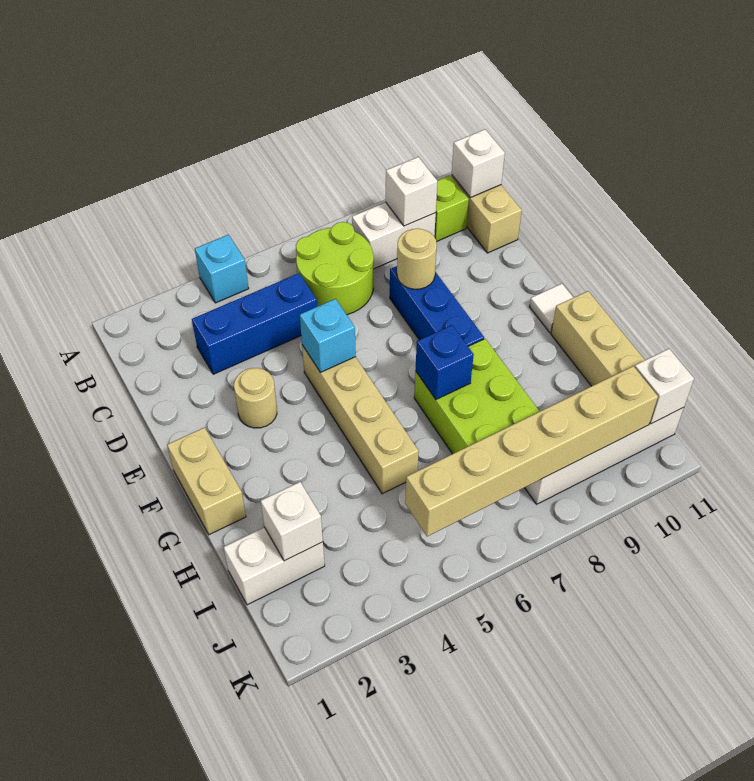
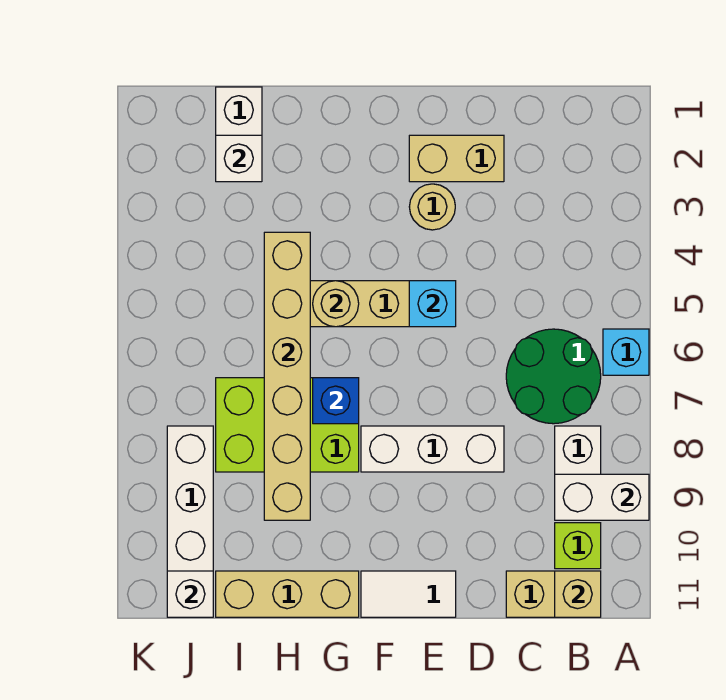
cyan 1x1 brick [195,235,249,303] -> cyan 1x1 brick moved to [603,329,649,375]
lime 2x2 round brick [296,222,374,315] -> green 2x2 round brick [506,329,601,424]
white 1x1 brick [386,157,437,226] -> white 1x2 brick [555,474,649,520]
white 1x1 brick [452,129,505,198] -> tan 1x1 brick [555,571,601,617]
blue 1x3 brick [192,273,317,374] -> none
blue 1x3 brick [390,266,484,346] -> white 1x3 brick [361,426,504,472]
tan 1x1 round brick [397,228,437,289] -> tan 1x1 round brick moved to [313,281,359,327]
tan 1x2 brick [167,428,246,535] -> tan 1x2 brick moved to [409,135,504,182]
white 1x1 tile [529,284,574,333] -> white 1x2 tile [361,571,456,617]
tan 1x6 brick [405,366,658,536] -> tan 1x6 brick moved to [264,232,310,520]

